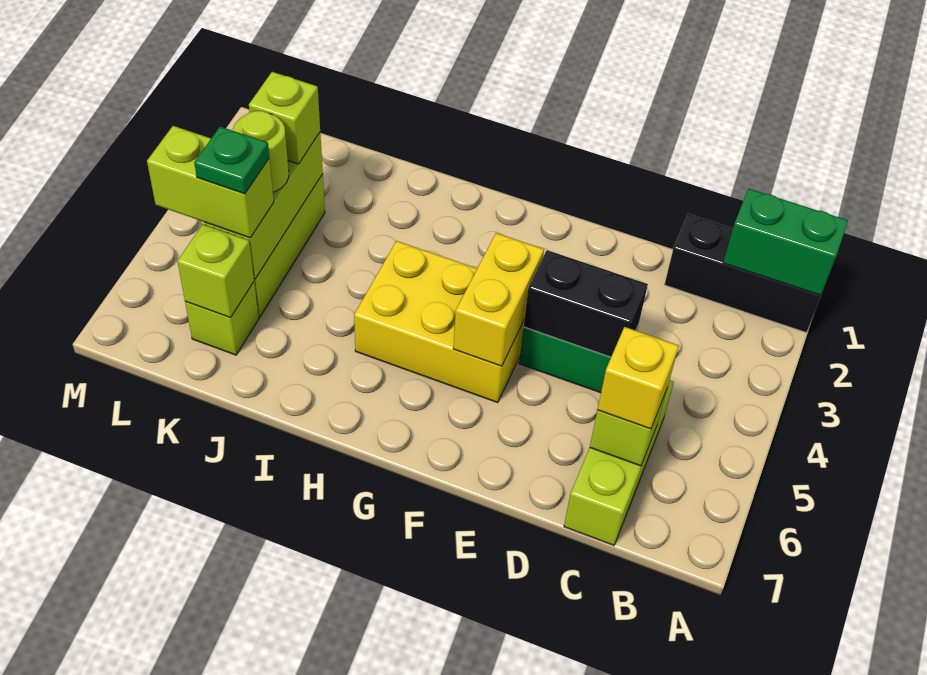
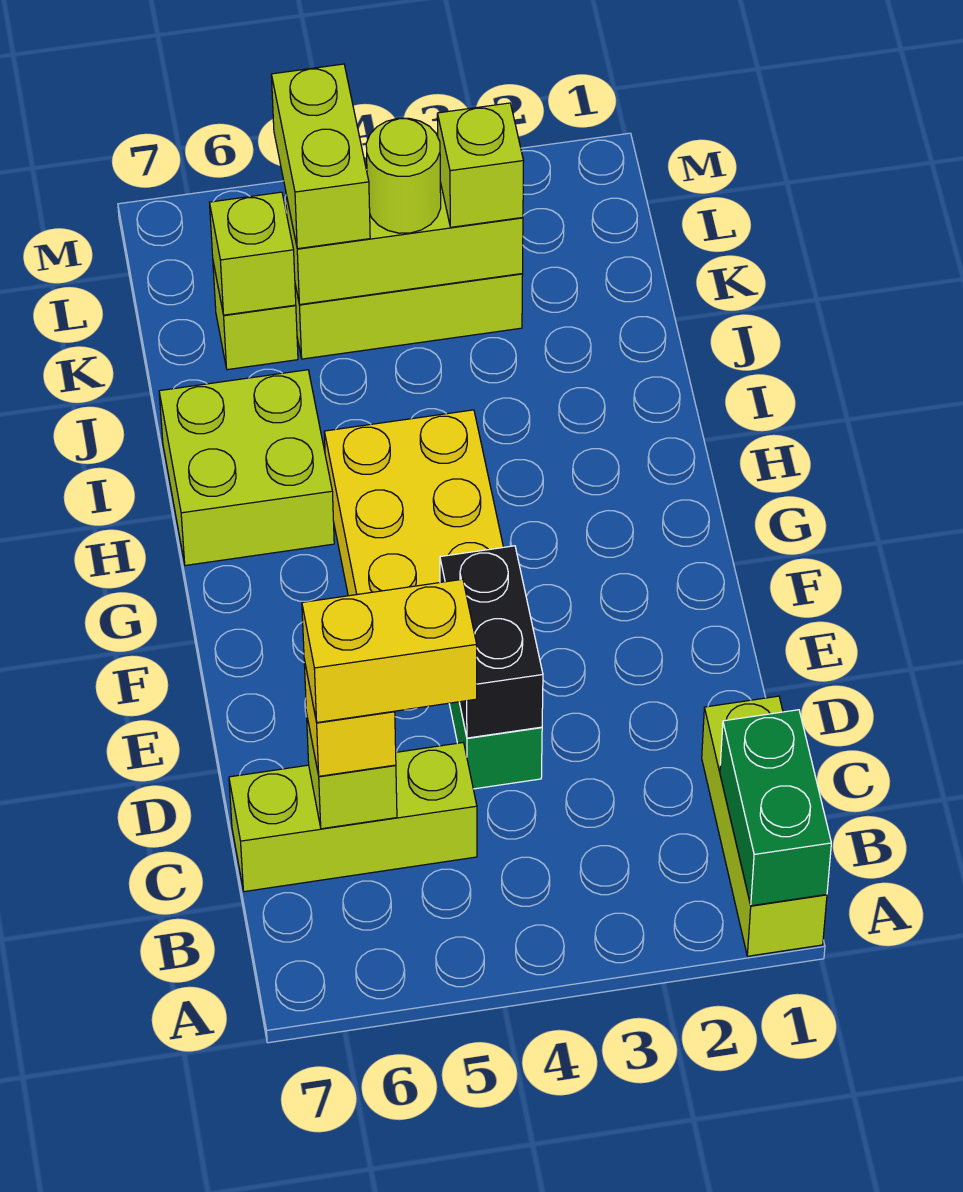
black 1x3 brick [664,214,821,332] -> lime 1x3 brick [702,696,827,956]
yellow 1x2 brick [453,233,544,366] -> yellow 1x2 brick moved to [302,579,477,723]
none -> lime 2x2 brick [159,370,334,565]
green 1x1 plate [194,127,269,194] -> none

